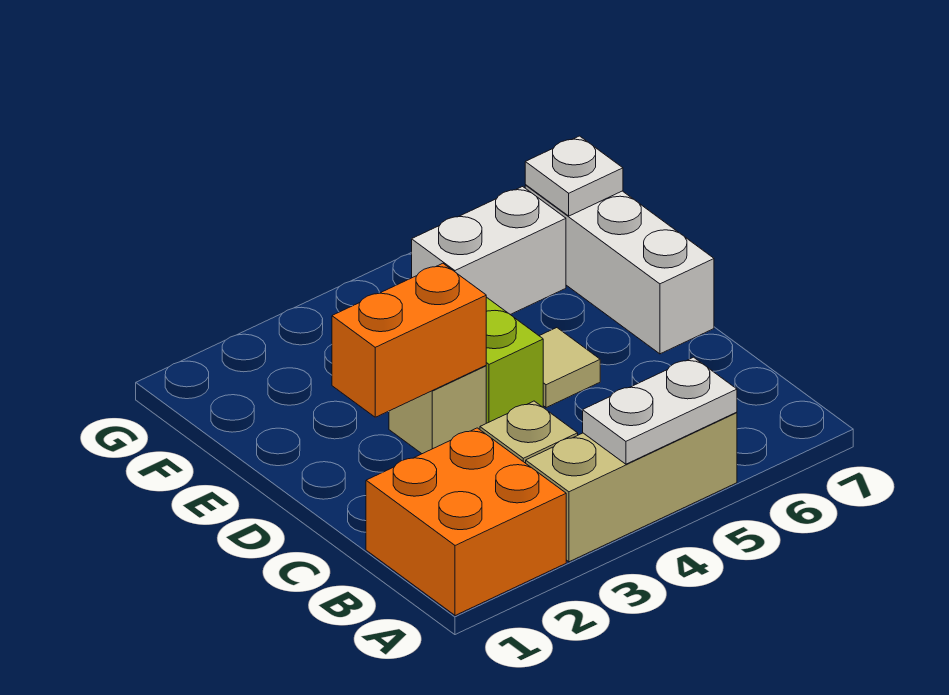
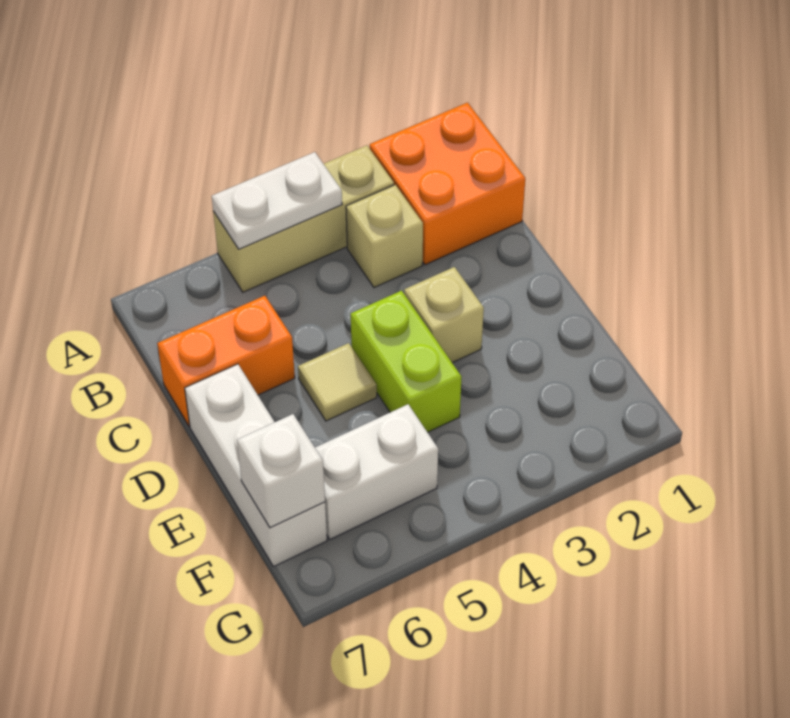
orange 1x2 brick [332,263,486,417] -> orange 1x2 brick moved to [157,296,295,426]
white 1x1 plate [525,136,623,216] -> white 1x1 brick [237,414,325,528]

